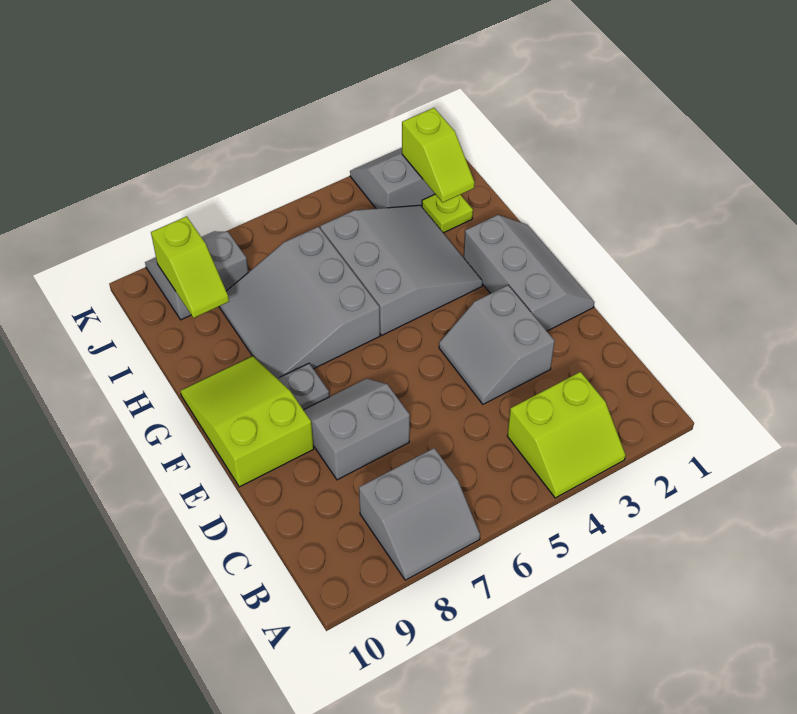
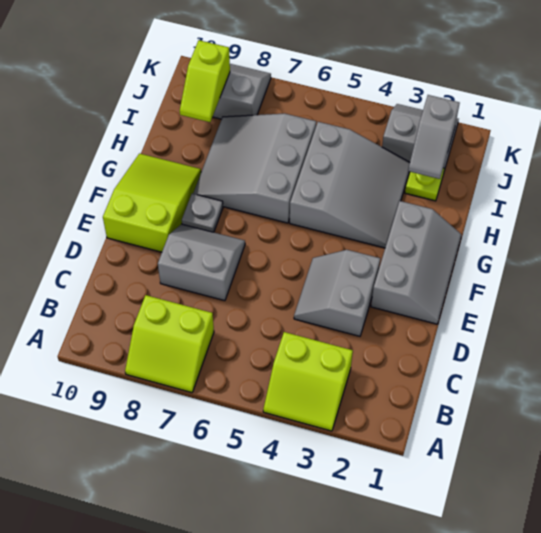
grey 2x2 slope [359,448,480,580] -> lime 2x2 slope [125,295,214,393]
lime 1x2 slope [402,108,475,202] -> grey 1x2 slope [408,95,460,179]

